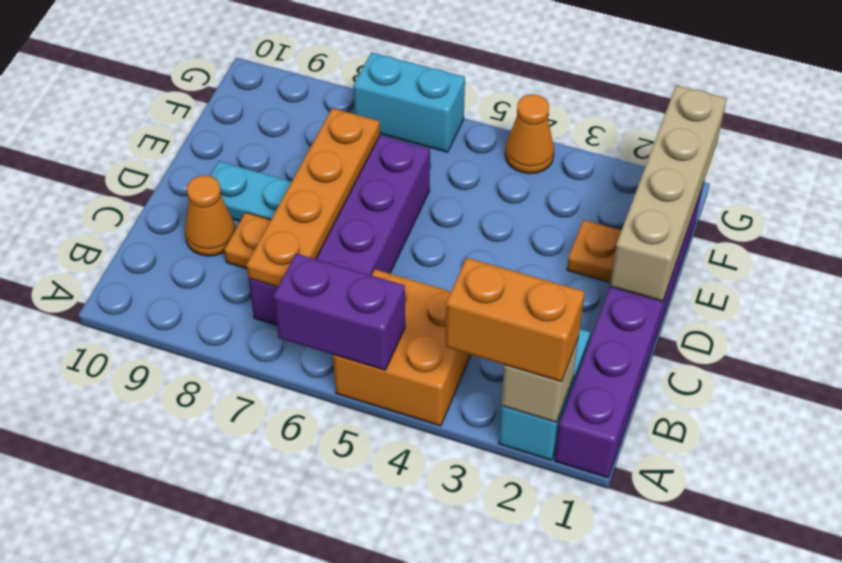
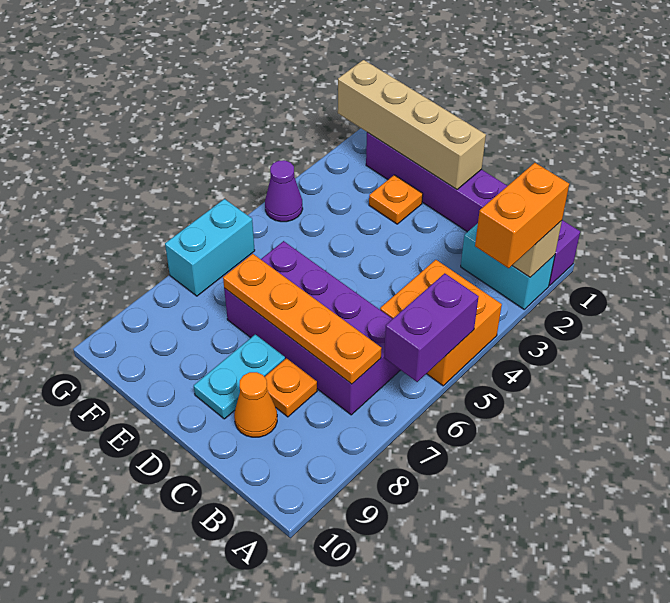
orange 1x1 cone [505,94,554,174] -> purple 1x1 cone [265,160,303,222]

